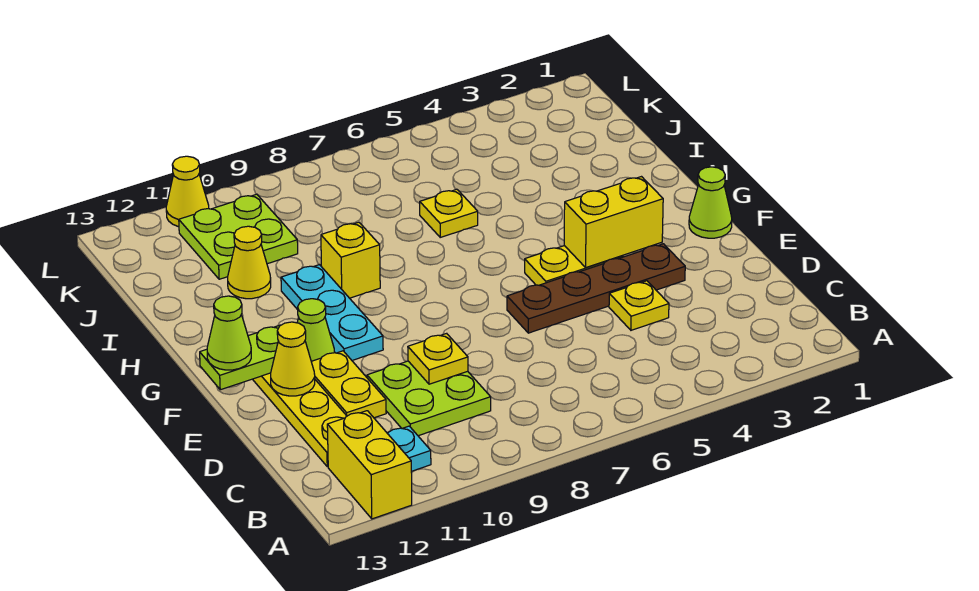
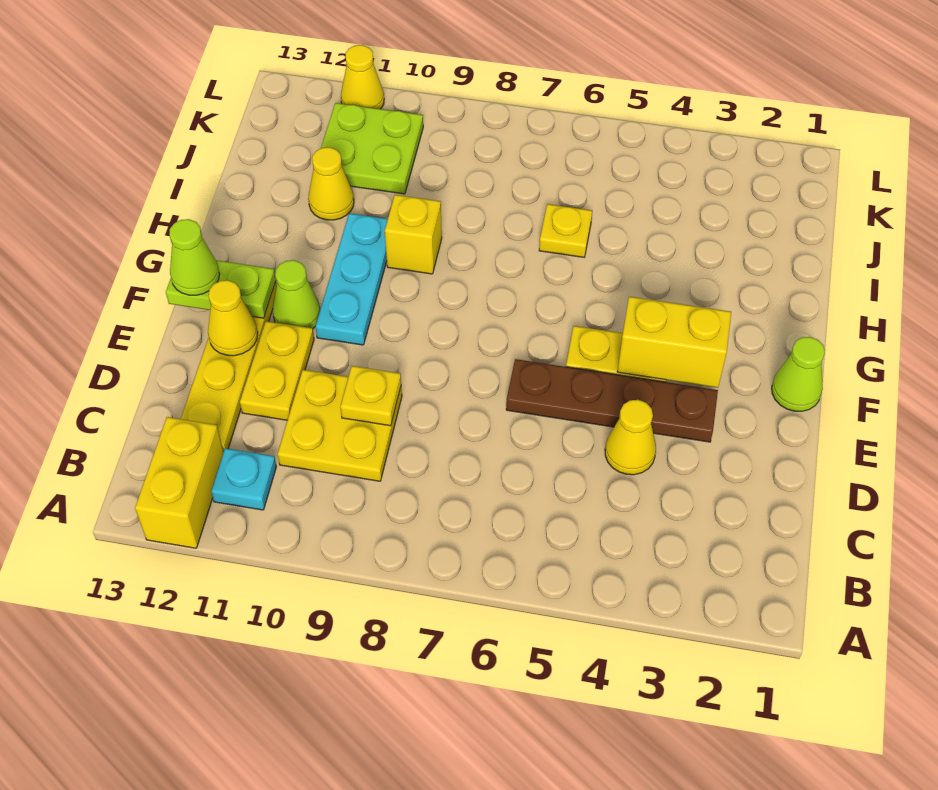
lime 2x2 plate [367,361,491,436] -> yellow 2x2 plate [278,370,402,481]
yellow 1x1 plate [609,281,669,330] -> yellow 1x1 cone [605,400,656,475]

